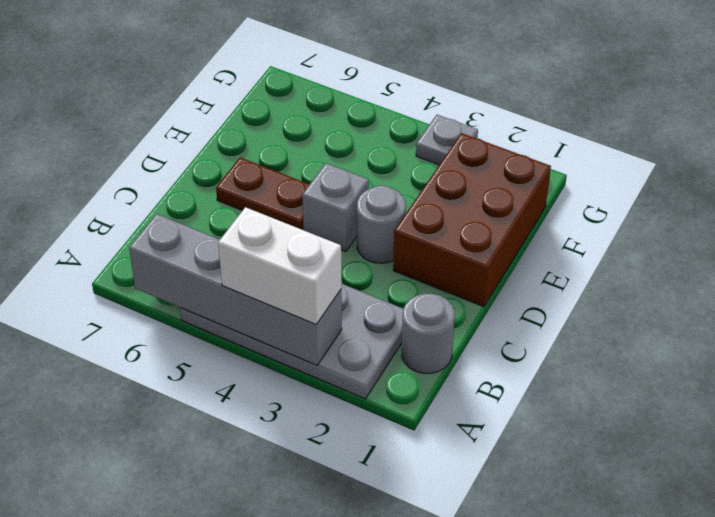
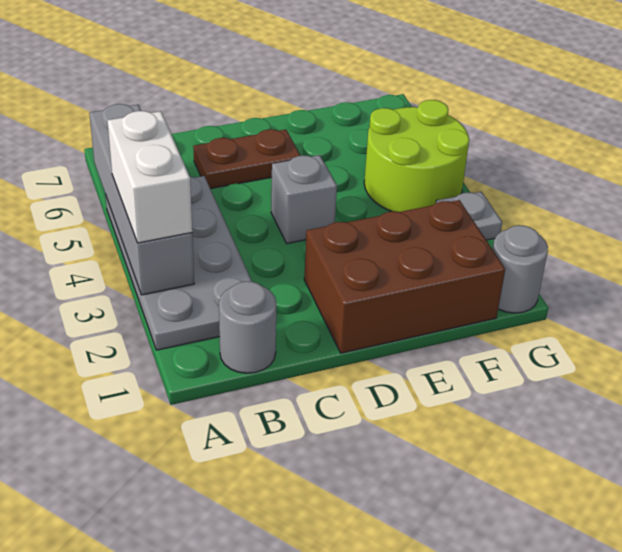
grey 1x1 round brick [357,186,406,263] -> grey 1x1 round brick moved to [493,225,548,313]
brown 1x2 plate [216,157,310,230] -> brown 1x2 plate turned to [193,129,301,189]
none -> lime 2x2 round brick [364,100,469,212]

